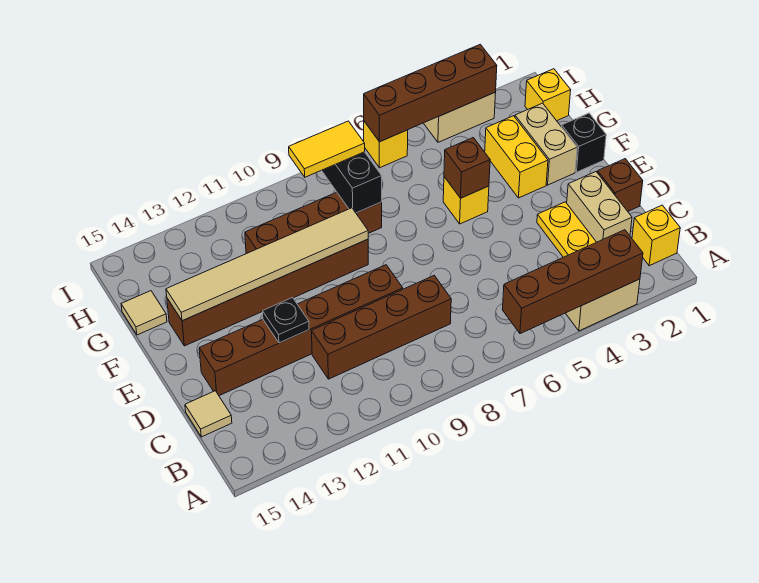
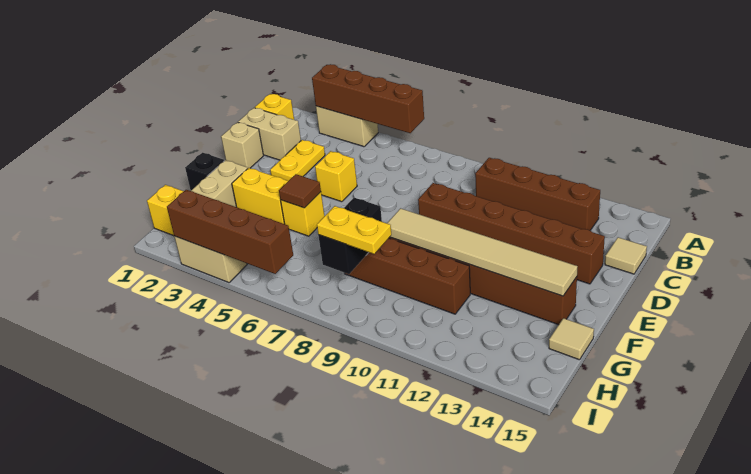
tan 1x2 brick [567,172,632,242] -> tan 1x2 brick turned to [238,108,301,160]
brown 1x4 brick [312,276,451,379] -> brown 1x4 brick moved to [475,158,600,230]
brown 1x1 brick [597,159,643,211] -> tan 1x1 brick [221,122,264,168]
black 1x1 plate [263,298,309,343] -> none
yellow 1x2 brick [485,116,548,198] -> yellow 1x2 brick turned to [232,168,288,224]
brown 1x1 brick [444,138,490,198] -> brown 1x1 tile [279,174,321,208]
yellow 1x2 tile [289,121,365,177] -> yellow 1x2 plate [317,206,391,254]
yellow 1x1 brick [364,121,408,168] -> yellow 1x1 brick moved to [315,151,357,202]

